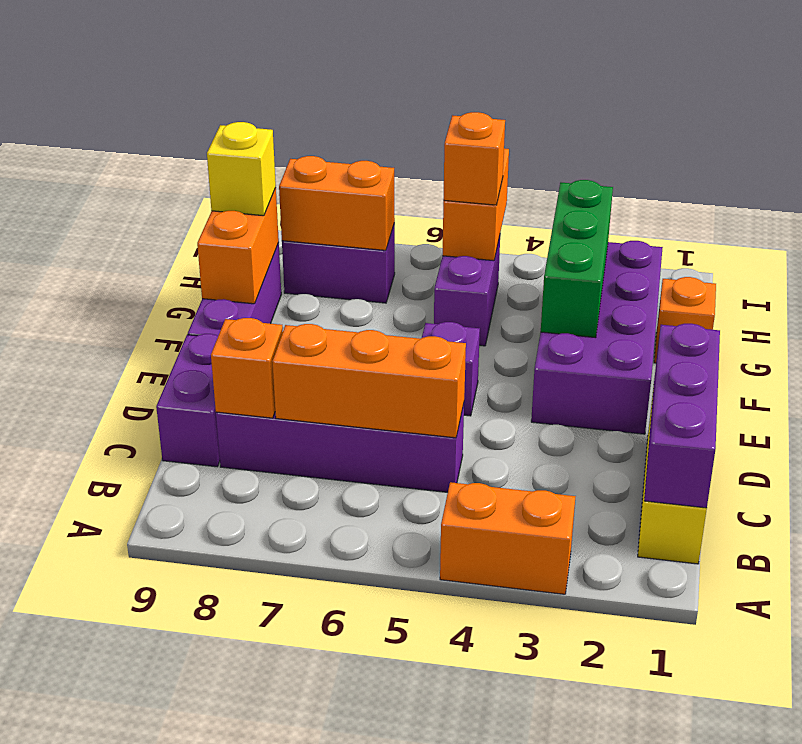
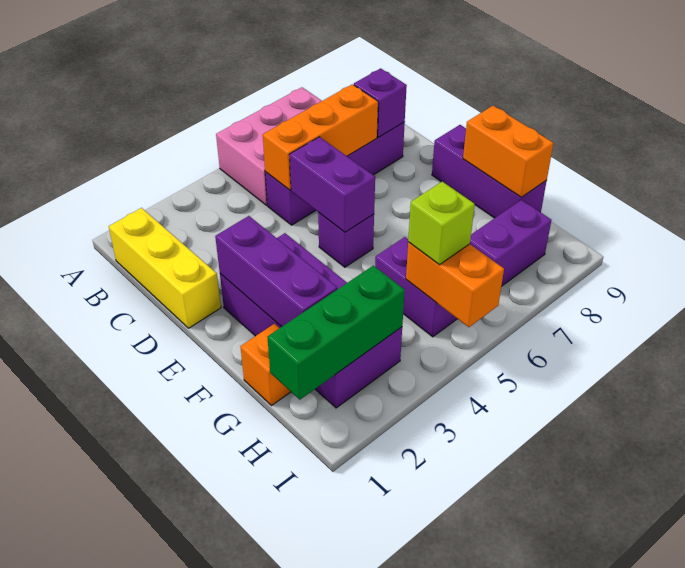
orange 1x2 brick [440,482,576,594] -> none
none -> pink 2x3 brick [216,87,322,205]
purple 1x3 brick [644,324,720,508] -> purple 1x3 brick moved to [215,216,337,327]
orange 1x1 brick [211,318,283,418] -> purple 1x1 brick [354,68,407,137]
purple 1x2 brick [156,334,220,467] -> purple 1x2 brick moved to [289,137,375,232]
green 1x3 brick [541,180,613,338] -> green 1x3 brick turned to [267,266,405,400]
yellow 1x1 brick [207,122,276,216] -> none
orange 1x1 brick [443,112,505,205] -> lime 1x1 brick [408,182,475,265]
orange 1x2 brick [279,156,395,250] -> none

